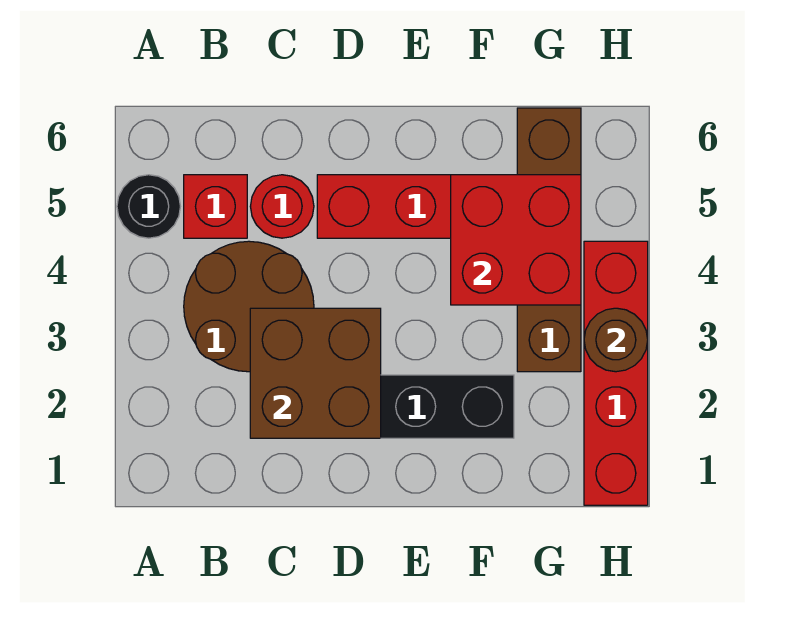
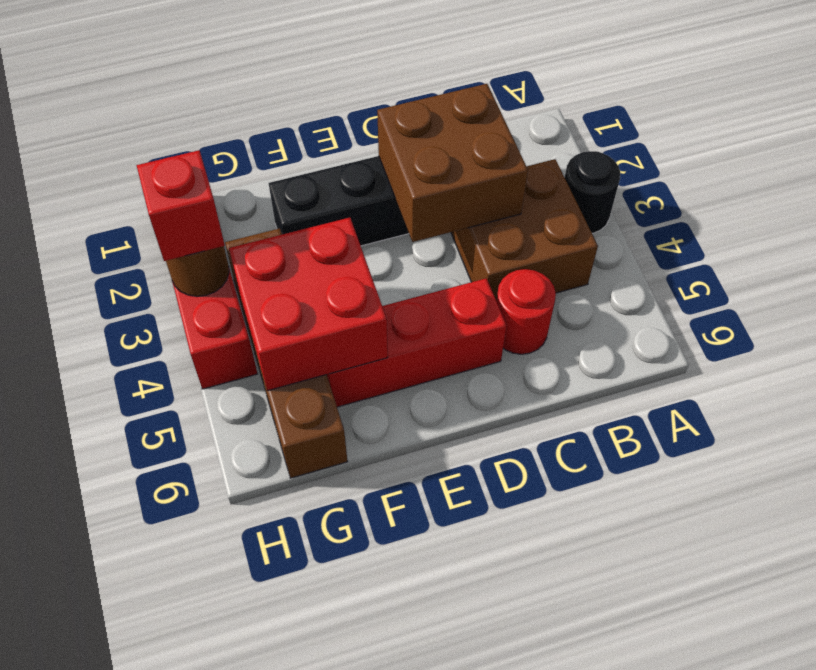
black 1x1 round brick [117,175,180,238] -> black 1x1 round brick moved to [565,151,620,233]
brown 2x2 round brick [184,241,314,372] -> brown 2x2 brick [451,159,598,301]
red 1x1 brick [184,175,247,238] -> red 1x1 brick moved to [137,150,225,261]

